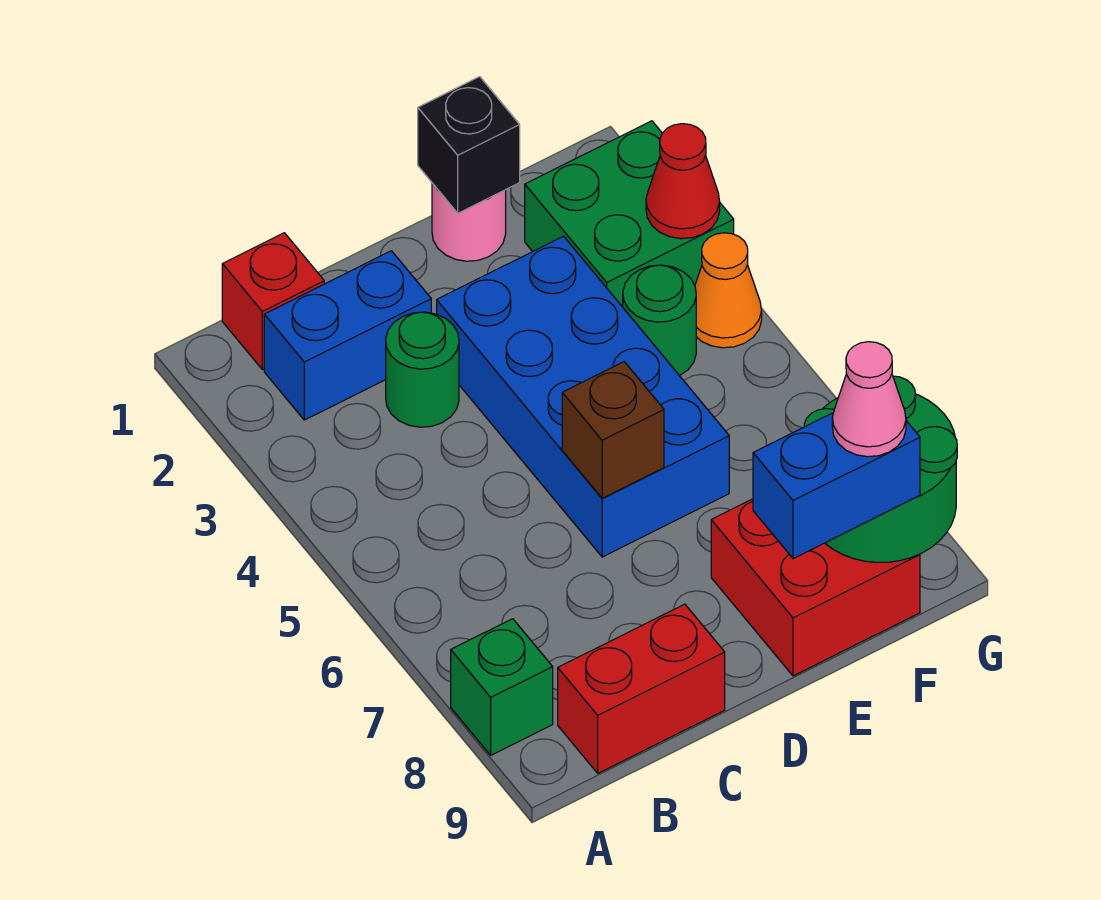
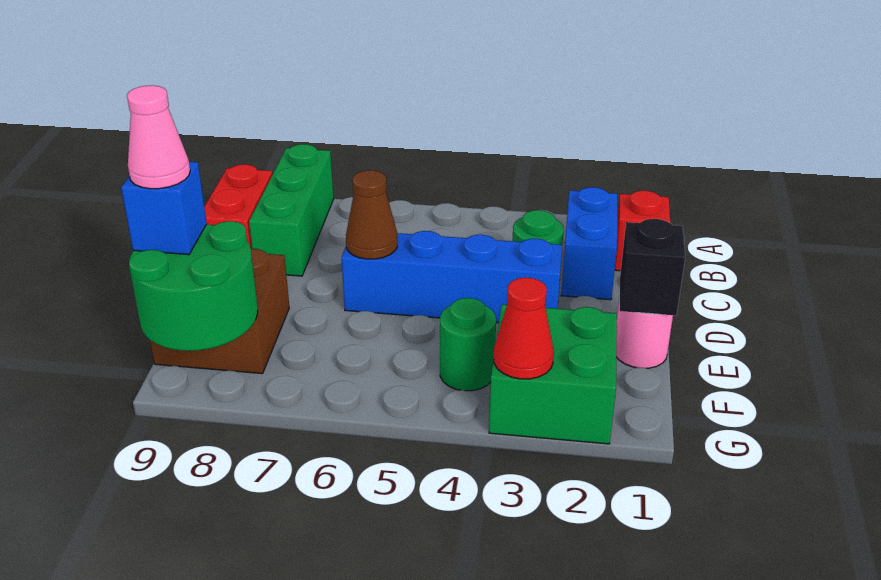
green 1x1 brick [451,619,553,755] -> green 1x3 brick [249,144,333,276]
blue 2x4 brick [437,236,729,557] -> blue 1x4 brick [342,231,562,323]
brown 1x1 brick [562,362,664,498] -> brown 1x1 cone [346,170,398,259]
red 2x2 brick [711,499,920,676] -> brown 2x2 brick [150,249,289,374]
blue 1x2 brick [753,413,920,559] -> blue 1x1 brick [121,161,207,255]
orange 1x1 cone [695,233,762,348] -> none

